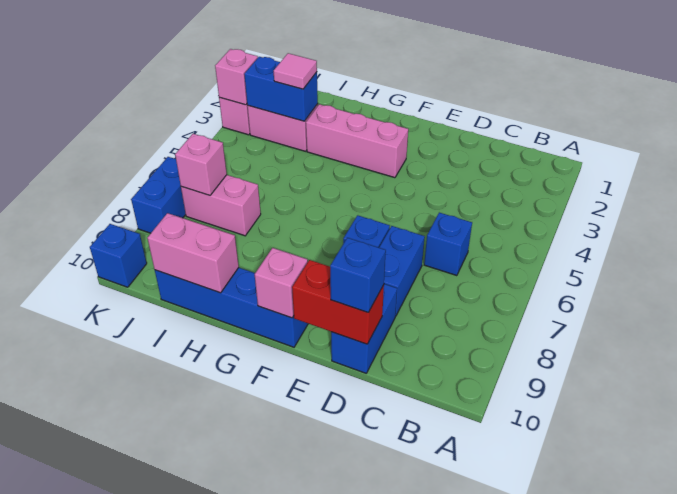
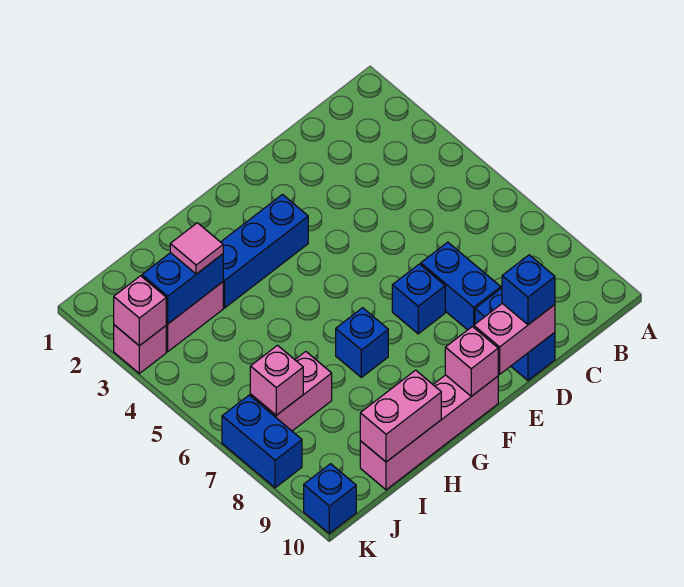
blue 1x1 brick [424,213,472,276] -> blue 1x1 brick moved to [336,308,388,377]
red 1x2 brick [292,260,384,344] -> pink 1x2 brick [474,303,555,374]
pink 1x3 brick [306,104,408,178] -> blue 1x3 brick [221,195,308,308]
blue 1x4 brick [155,268,308,347] -> pink 1x4 brick [360,375,498,490]

